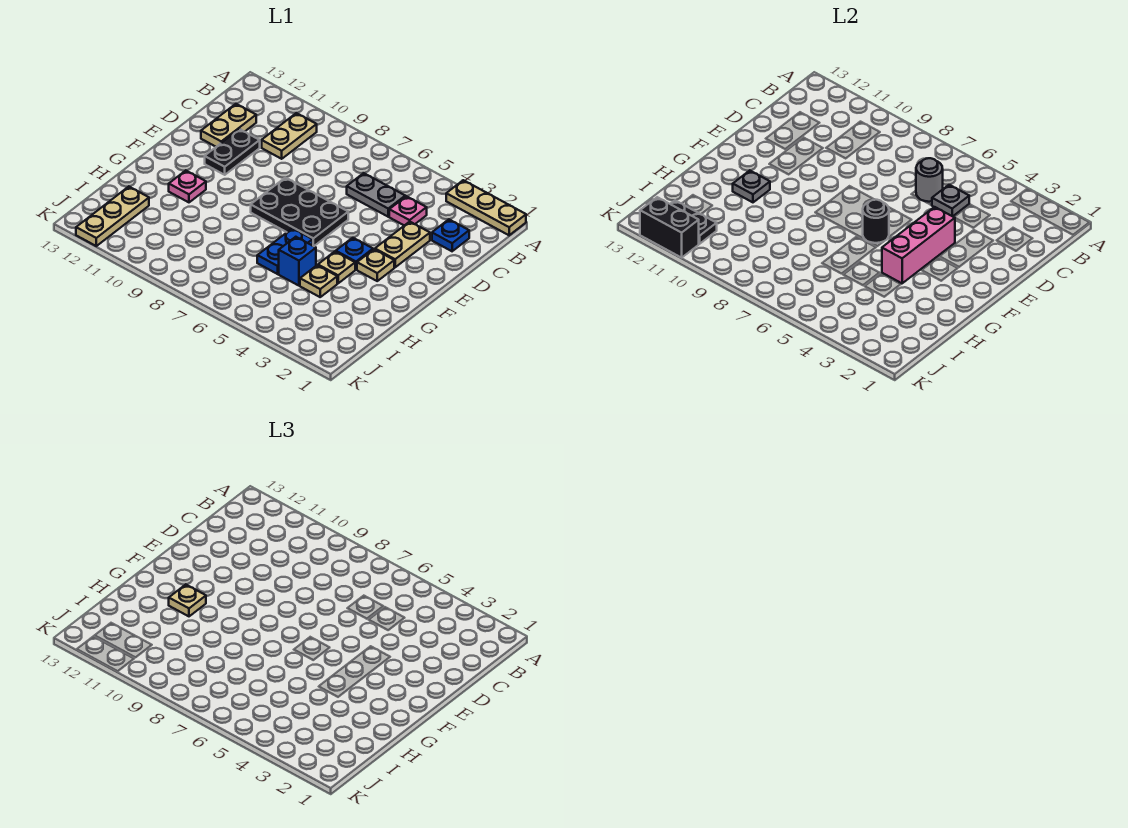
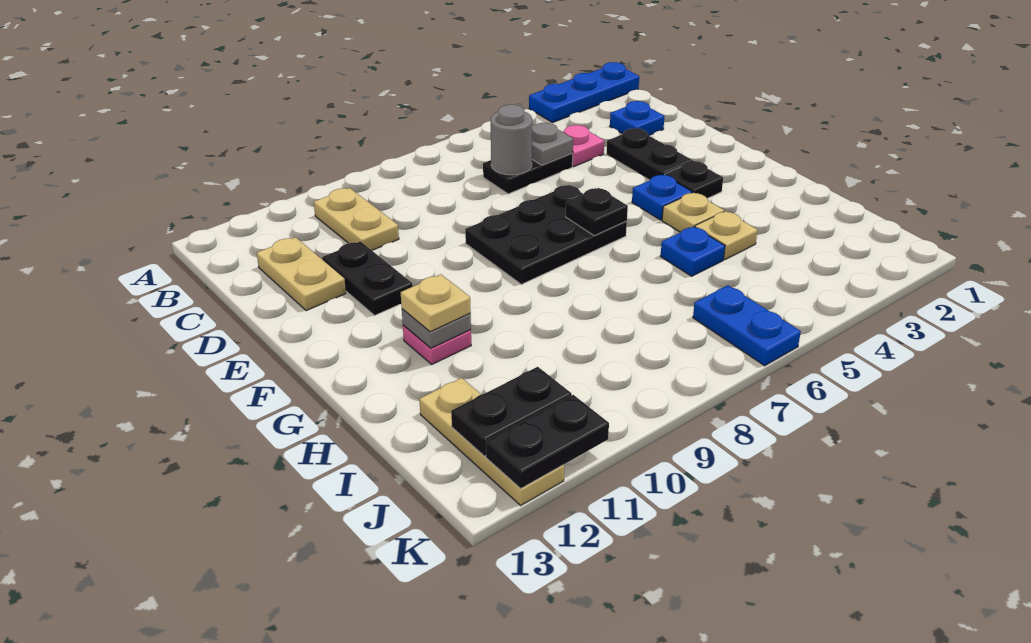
tan 1x3 plate [446,180,526,235] -> blue 1x3 plate [529,62,639,122]
grey 1x2 plate [347,173,405,217] -> black 1x2 plate [483,153,573,194]
tan 1x2 plate [375,222,430,267] -> black 1x2 plate [607,128,693,180]
pink 1x3 brick [882,207,955,283] -> none
tan 1x1 plate [357,249,394,281] -> black 1x1 plate [665,161,723,198]
black 1x1 round brick [863,200,889,243] -> black 1x1 plate [566,188,628,236]
blue 1x2 plate [257,228,313,274] -> blue 1x2 plate moved to [693,285,801,366]
blue 1x1 brick [279,237,316,286] -> blue 1x1 plate [661,226,725,276]
black 1x2 brick [640,197,699,258] -> black 1x2 plate [486,395,609,488]

